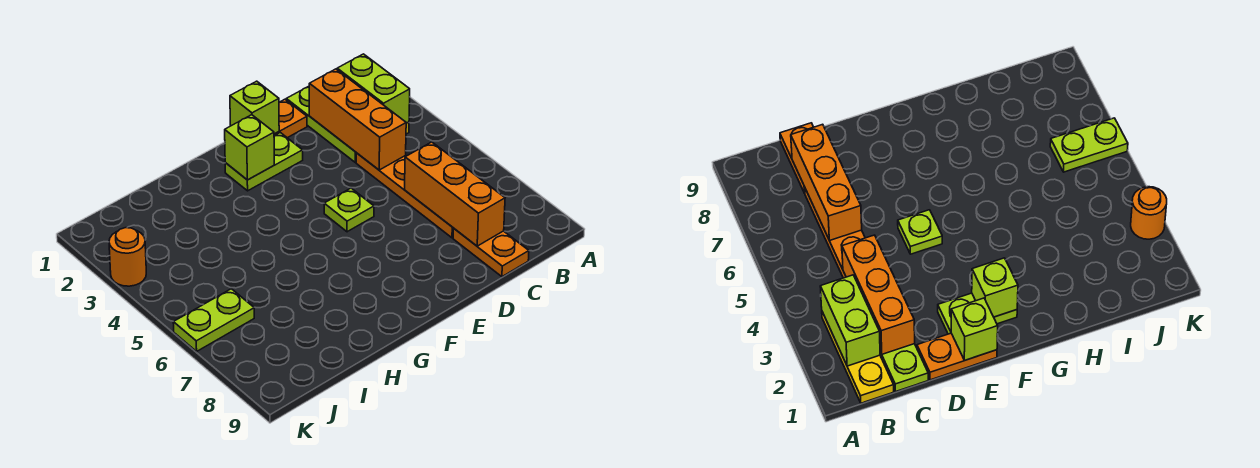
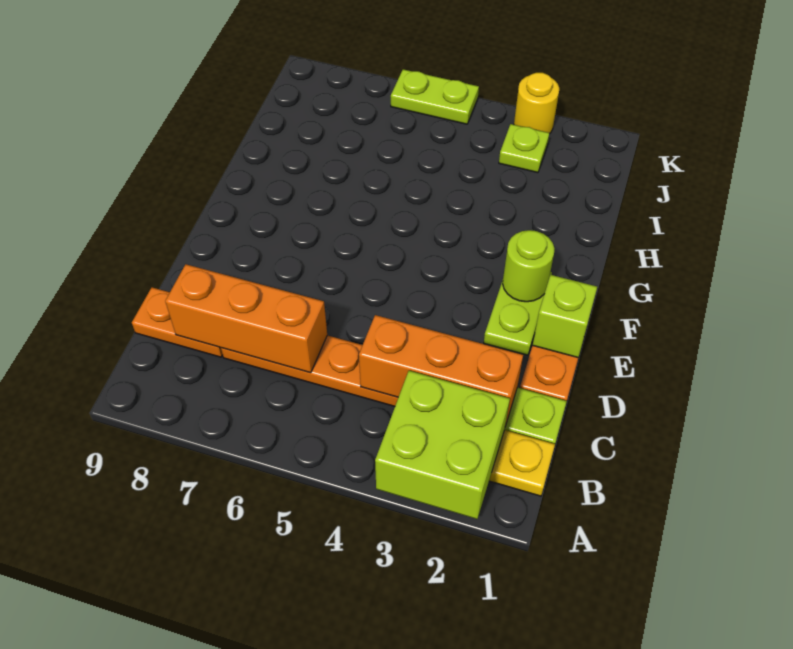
lime 1x2 brick [337,54,410,123] -> lime 2x2 brick [375,371,510,519]
lime 1x1 plate [324,188,374,232] -> lime 1x1 plate moved to [499,124,549,173]
lime 1x1 brick [225,115,274,180] -> lime 1x1 round brick [503,230,555,302]
lime 1x2 plate [173,289,254,351] -> lime 1x2 plate turned to [391,69,479,124]
orange 1x1 round brick [109,228,146,286] -> yellow 1x1 round brick [514,73,559,134]

